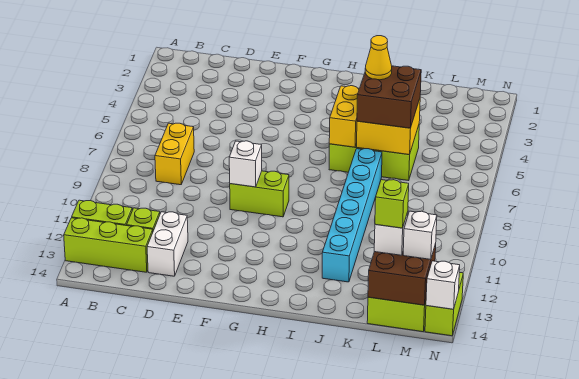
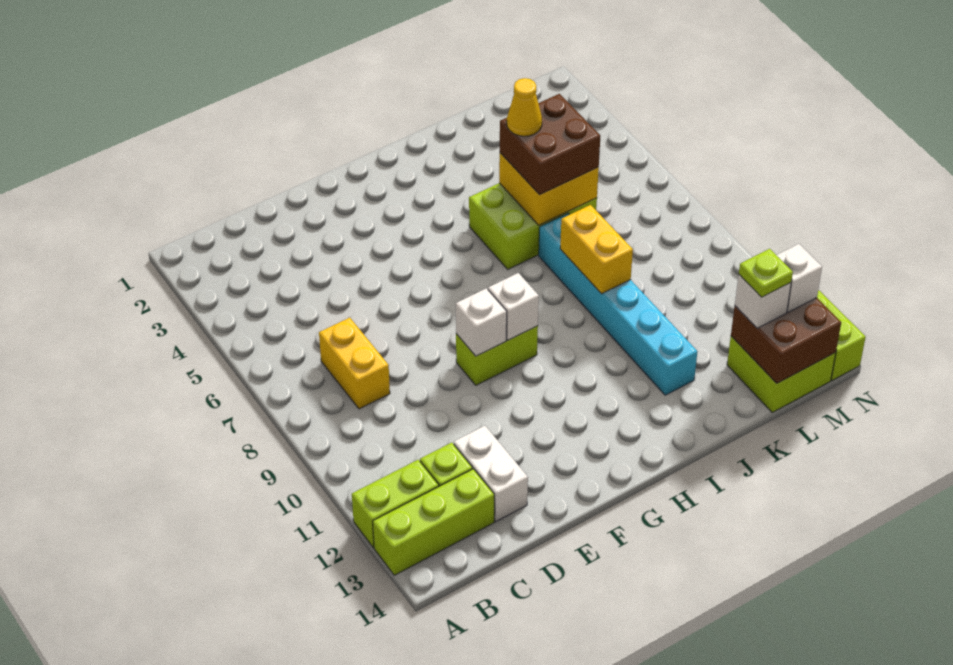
yellow 1x2 brick [329,86,359,147] -> yellow 1x2 brick moved to [560,205,633,294]
lime 1x1 brick [375,180,409,228] -> lime 1x1 plate [739,249,793,297]
white 1x1 brick [426,261,460,309] -> white 1x1 brick moved to [488,273,539,340]

